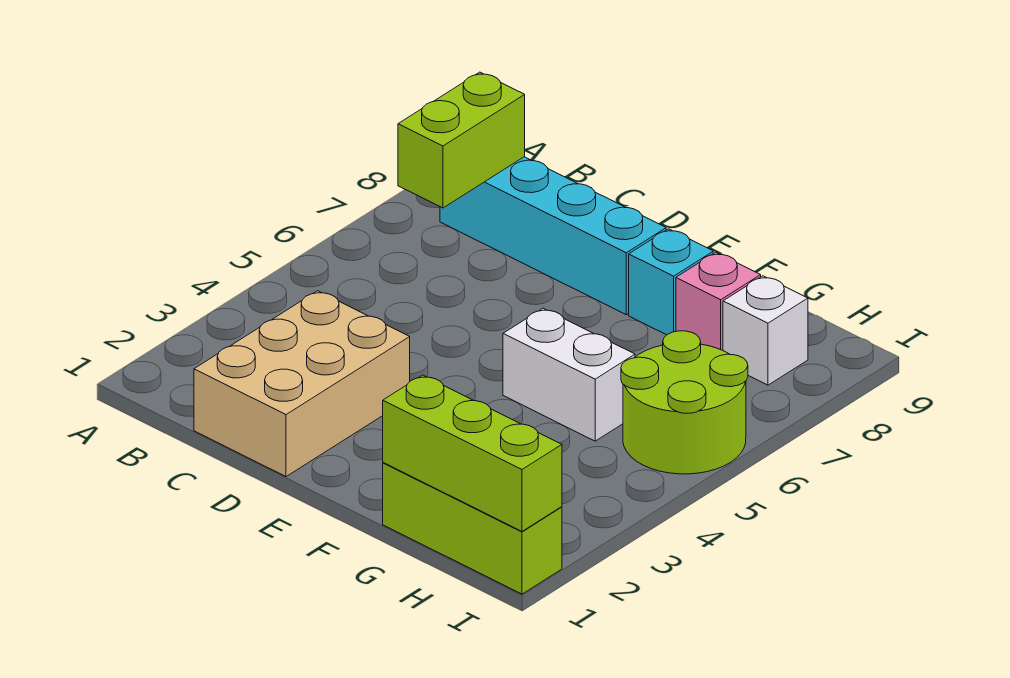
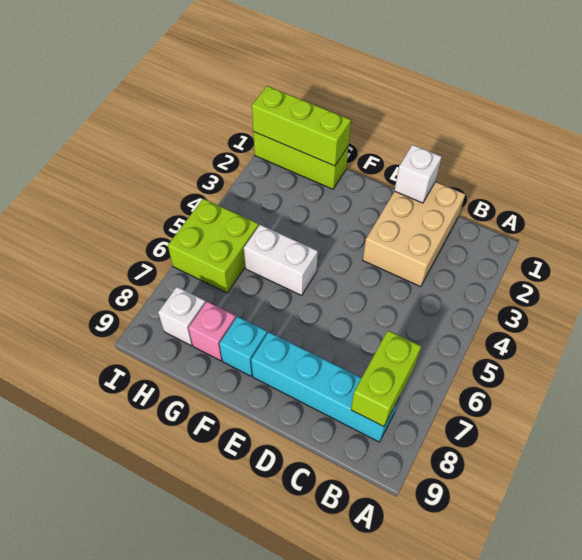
none -> white 1x1 brick [395,145,442,203]
lime 2x2 round brick [621,331,748,474] -> lime 2x2 brick [168,199,259,293]

